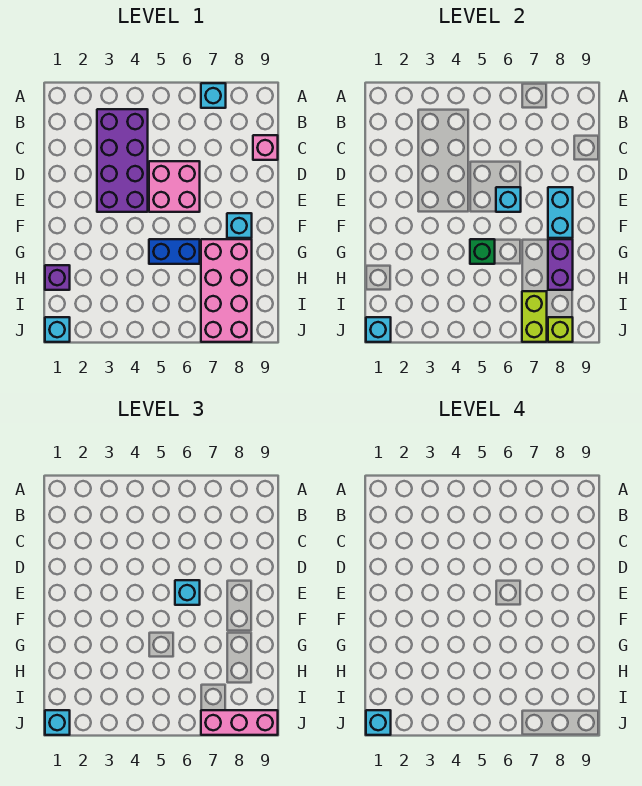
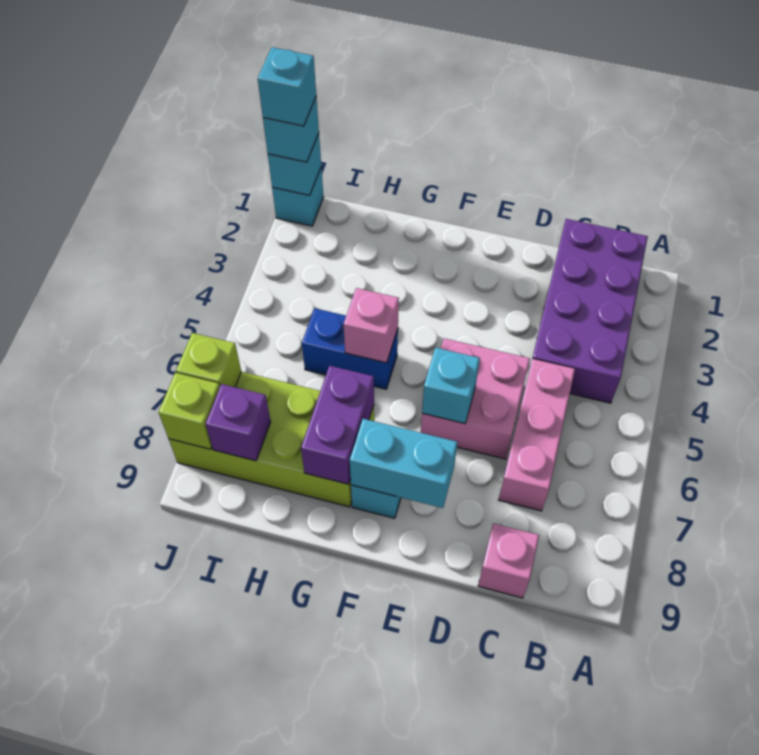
cyan 1x1 brick [201,83,226,108] -> none
purple 2x4 brick [97,109,148,212] -> purple 2x4 brick turned to [532,219,648,403]
cyan 1x1 brick [175,580,200,605] -> none
blue 1x2 brick [149,239,200,264] -> blue 1x2 brick turned to [302,308,398,389]
green 1x1 brick [470,239,495,264] -> pink 1x1 brick [344,288,399,363]
pink 2x4 brick [201,239,252,342] -> lime 2x4 brick [169,372,374,507]
purple 1x2 brick [548,239,573,290] -> purple 1x2 brick turned to [301,366,374,484]
purple 1x1 brick [45,265,70,290] -> purple 1x1 brick moved to [205,384,271,461]
lime 1x2 brick [522,291,547,342] -> lime 1x1 brick [176,333,241,387]
pink 1x3 brick [201,710,278,735] -> pink 1x3 brick moved to [499,359,575,511]

